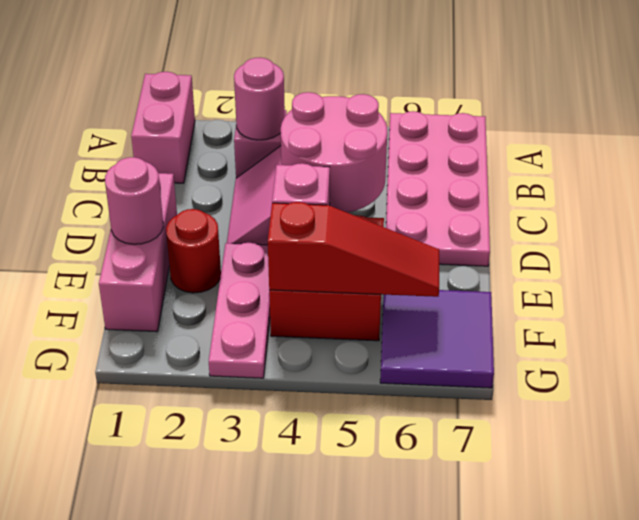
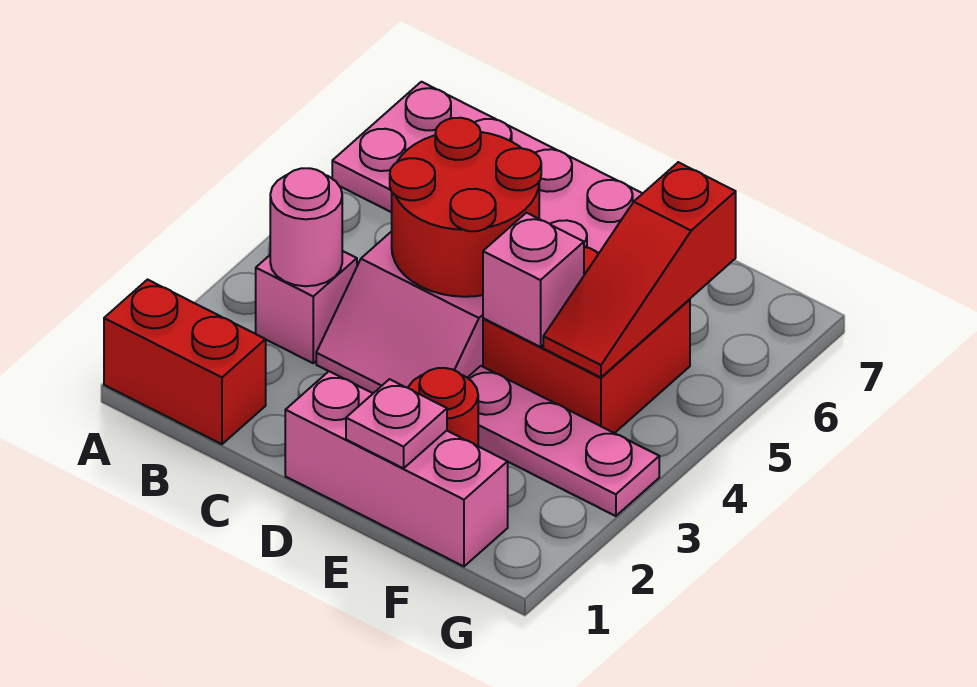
pink 1x2 brick [131,72,195,183] -> red 1x2 brick [104,280,266,444]
pink 2x2 round brick [281,92,387,213] -> red 2x2 round brick [390,118,541,297]
pink 1x1 round brick [105,157,163,244] -> pink 1x1 plate [346,379,447,468]
red 1x3 slope [268,202,439,297] -> red 1x3 slope turned to [543,162,736,377]
purple 2x2 tile [380,290,494,388] -> none

